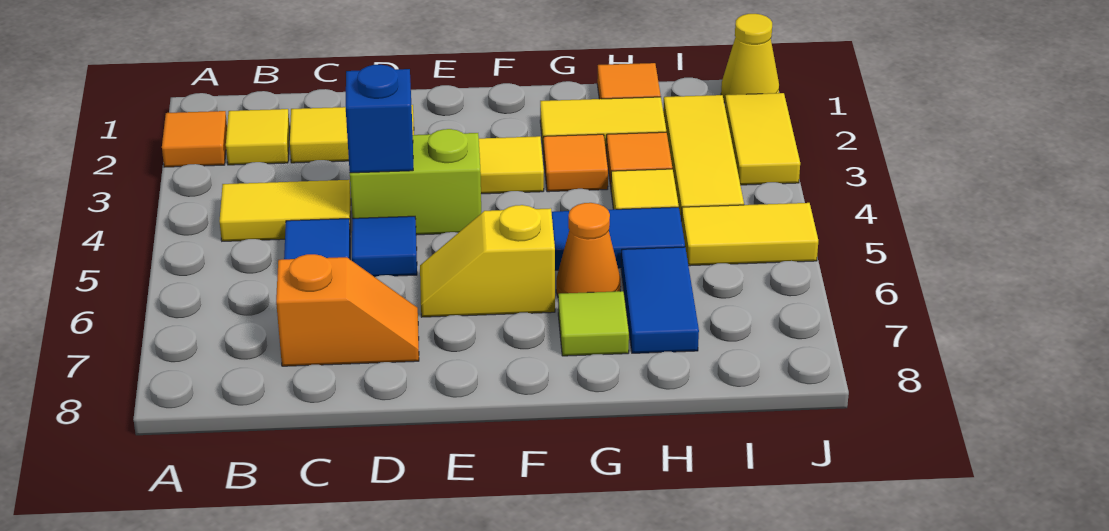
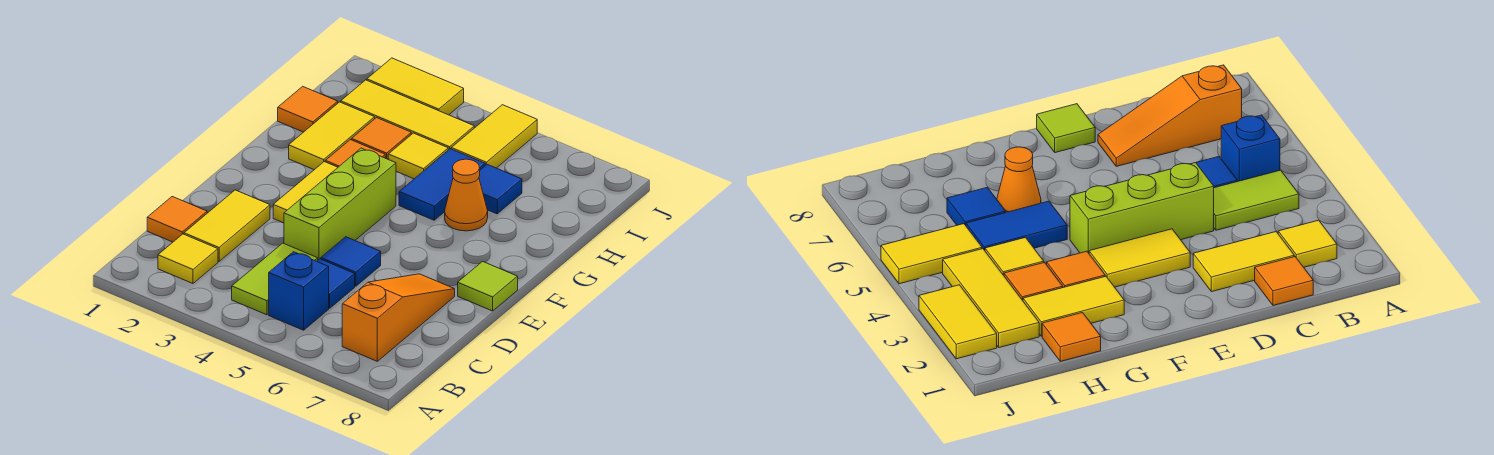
orange 1x1 tile [162,111,227,167] -> orange 1x1 tile moved to [147,197,207,242]
yellow 1x2 tile [220,180,351,241] -> lime 1x2 tile [232,243,318,315]
orange 1x2 slope [276,254,419,366] -> orange 1x3 slope [342,274,455,361]
lime 1x2 brick [350,129,481,235] -> lime 1x3 brick [284,148,396,260]
blue 1x1 brick [346,65,413,173] -> blue 1x1 brick moved to [269,252,329,330]
yellow 1x2 slope [420,205,555,317] -> none
lime 1x1 tile [558,291,629,356] -> lime 1x1 tile moved to [458,262,518,311]
blue 1x2 tile [621,247,699,353] -> blue 1x1 tile [479,164,522,214]
yellow 1x1 cone [721,14,779,103] -> none

